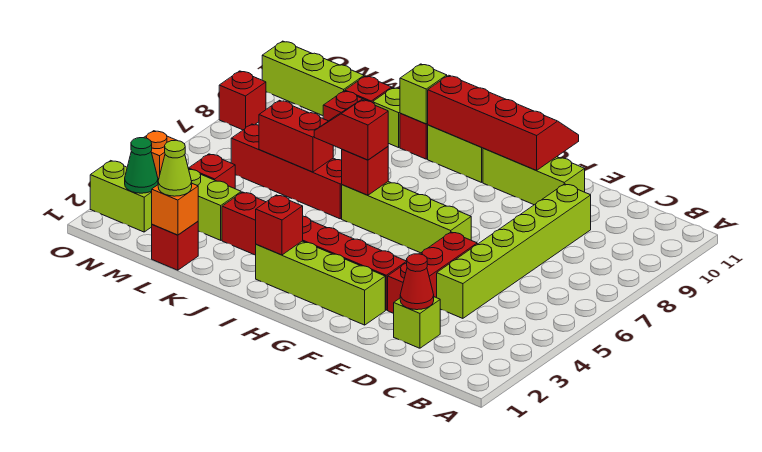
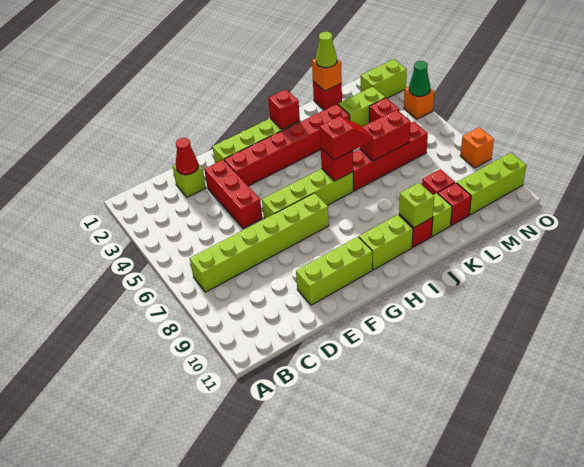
lime 1x6 brick [437,184,591,318] -> lime 1x6 brick turned to [190,193,329,292]
red 2x4 slope [427,75,579,170] -> none
green 1x1 cone [125,138,158,193] -> green 1x1 cone moved to [409,61,430,96]
red 1x1 brick [219,71,266,130] -> orange 1x1 brick [460,127,494,168]

